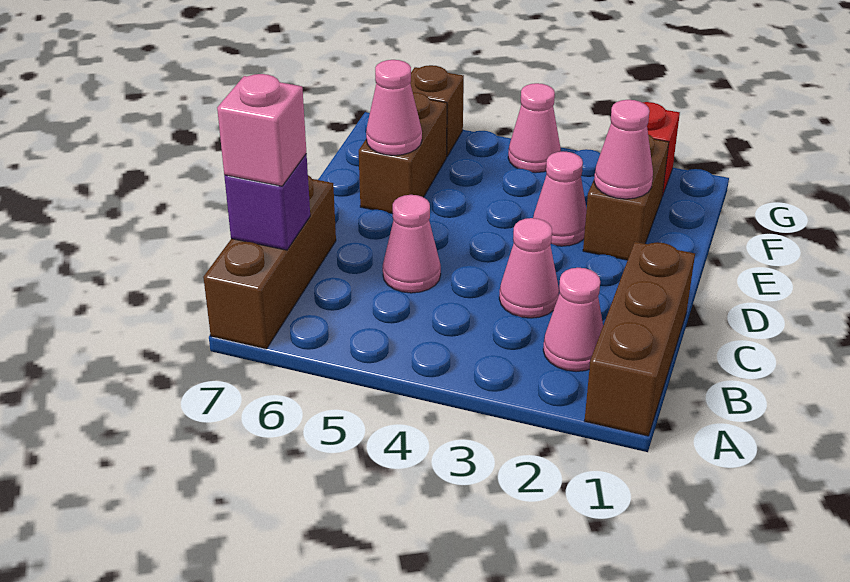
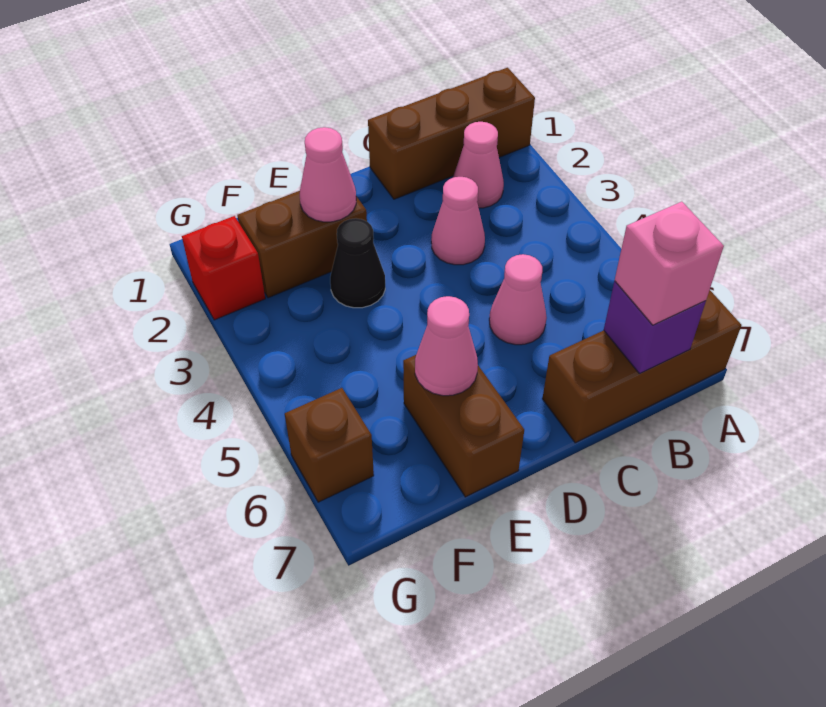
pink 1x1 cone [533,151,587,246] -> black 1x1 cone [330,218,385,308]
brown 1x2 brick [359,92,447,214] -> brown 1x2 brick turned to [403,355,524,497]
pink 1x1 cone [508,83,561,173] -> none

